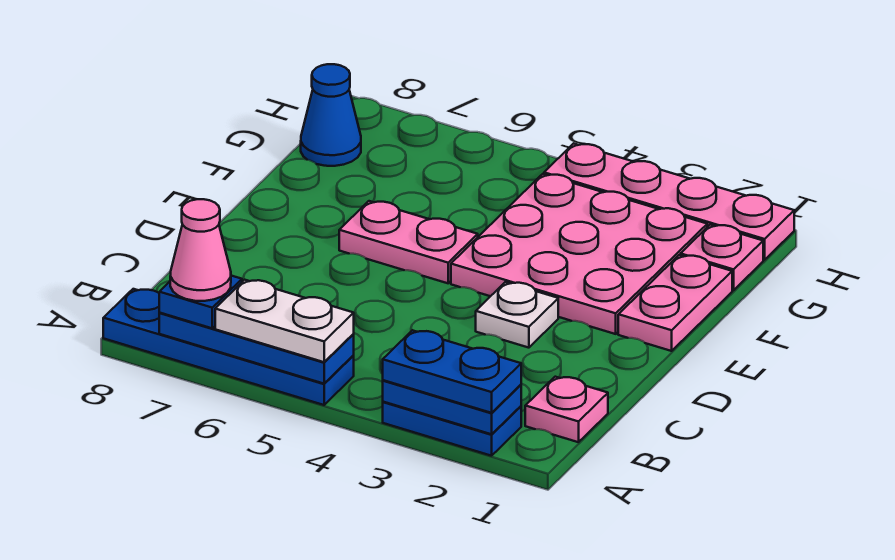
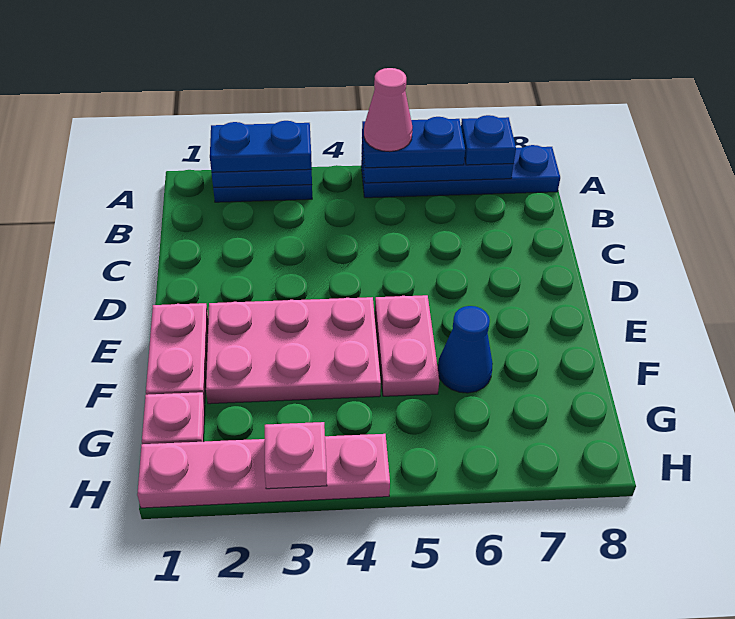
white 1x2 plate [215,280,354,362] -> blue 1x2 plate [362,117,465,168]
pink 1x1 cone [170,199,231,301] -> pink 1x1 cone moved to [364,68,413,152]
pink 1x1 plate [525,377,608,442] -> pink 1x1 plate moved to [265,422,327,489]
white 1x1 plate [476,282,558,348] -> none
pink 3x3 plate [451,174,707,334] -> pink 2x3 plate [206,297,381,404]
pink 1x2 plate [339,201,478,283] -> pink 1x2 plate turned to [375,295,439,396]
blue 1x1 cone [301,64,361,166] -> blue 1x1 cone moved to [438,306,493,393]

